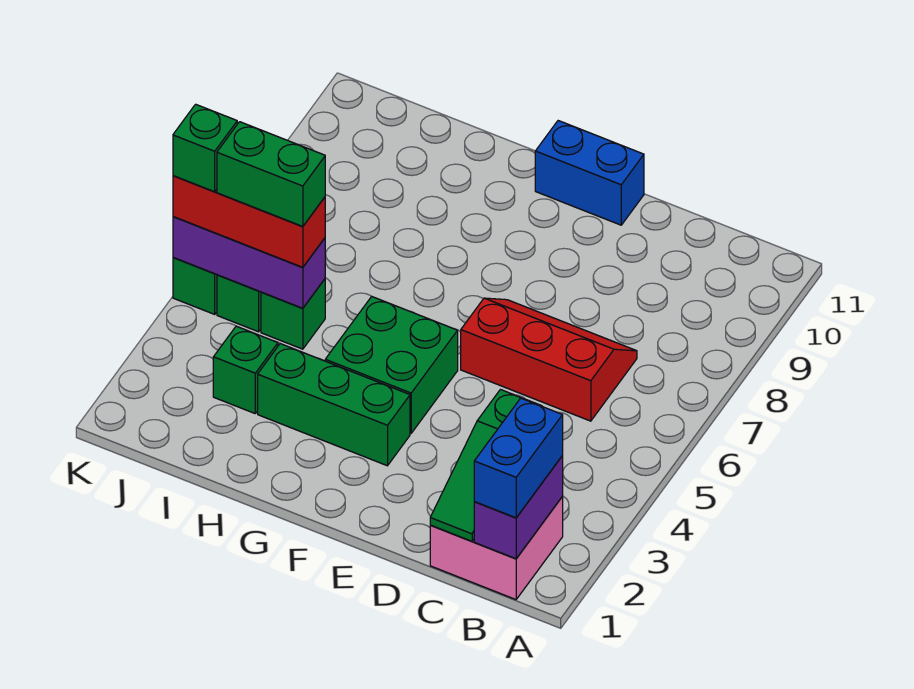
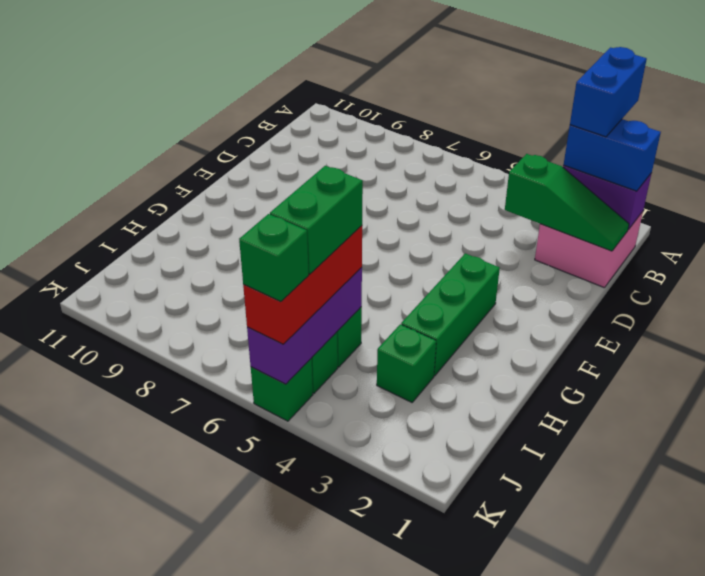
red 2x3 slope [461,298,637,421] -> none
blue 1x2 brick [535,121,644,225] -> blue 1x2 brick moved to [570,47,647,137]
green 2x2 brick [325,296,458,433] -> none

